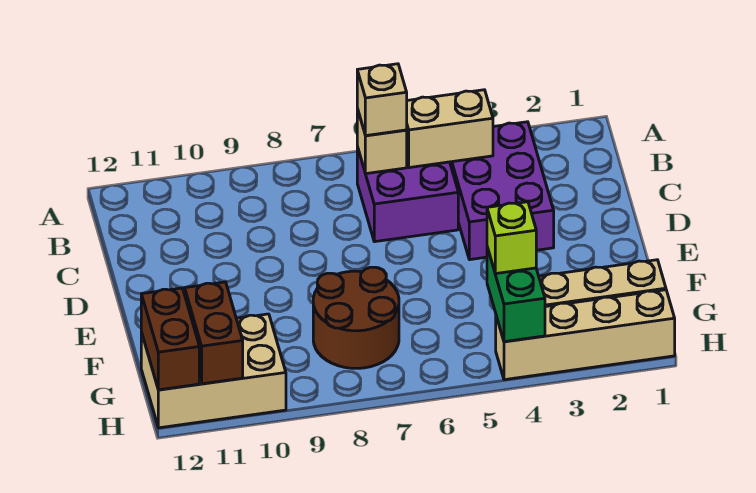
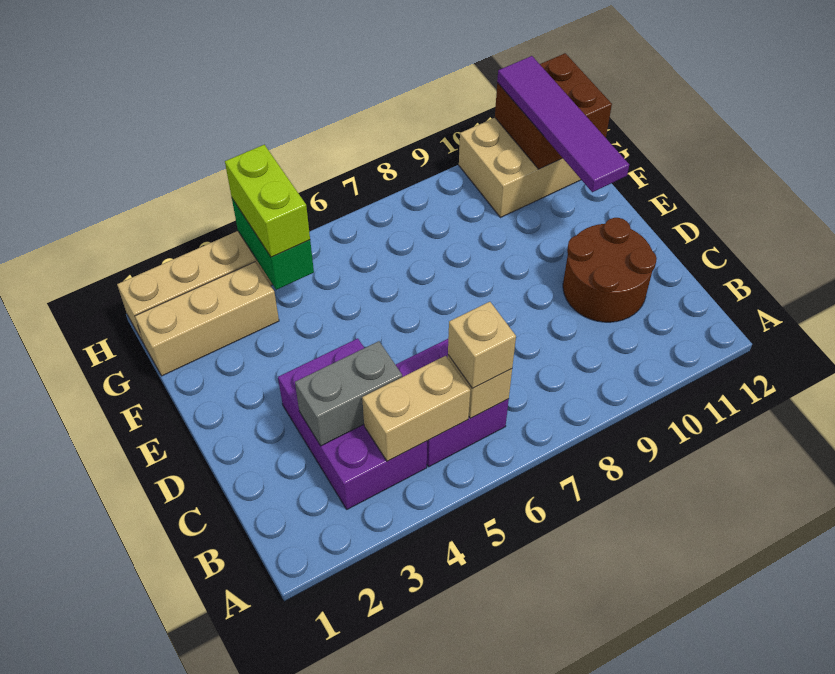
none -> grey 1x2 brick [295,341,402,446]
none -> purple 1x4 tile [497,56,629,192]
brown 2x2 round brick [313,267,399,368] -> brown 2x2 round brick moved to [563,218,657,322]
lime 1x1 brick [487,202,536,274] -> lime 1x2 brick [225,145,310,257]

